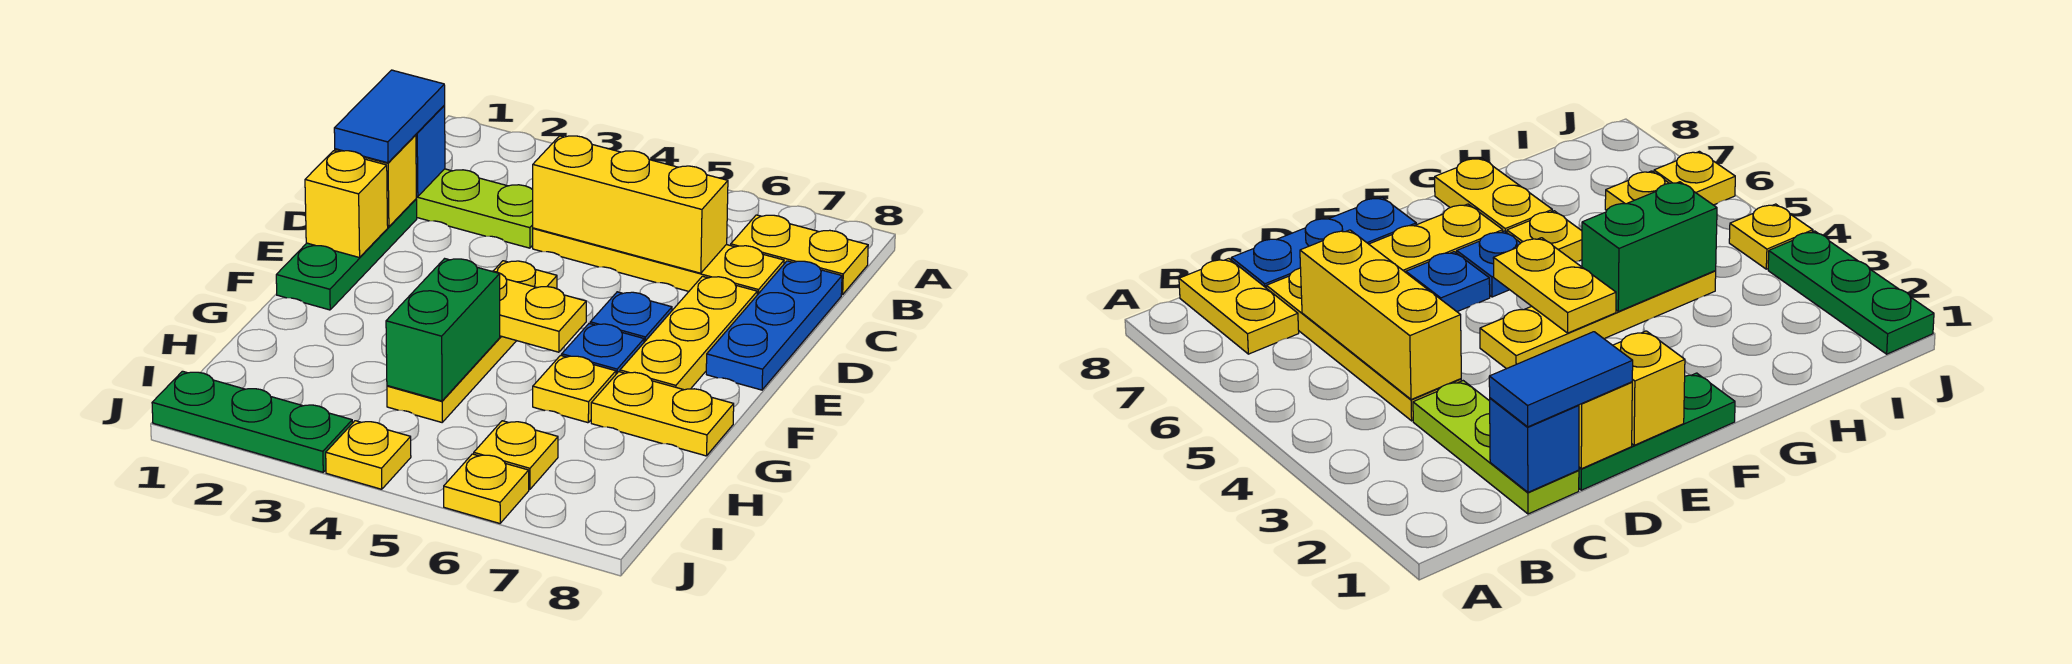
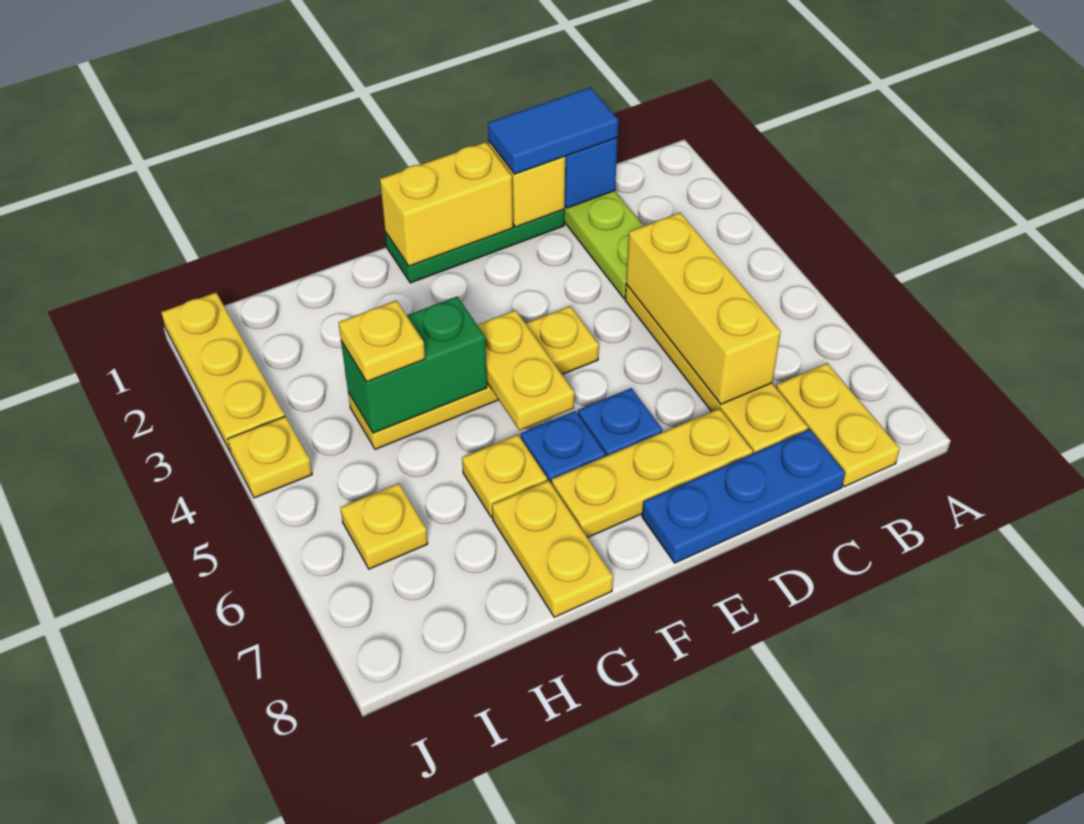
yellow 1x1 brick [305,151,388,258] -> yellow 1x2 brick [380,142,513,266]
green 1x3 plate [152,371,352,472] -> yellow 1x3 plate [161,292,285,452]
yellow 1x1 plate [444,454,529,523] -> yellow 1x1 plate moved to [339,301,425,382]

